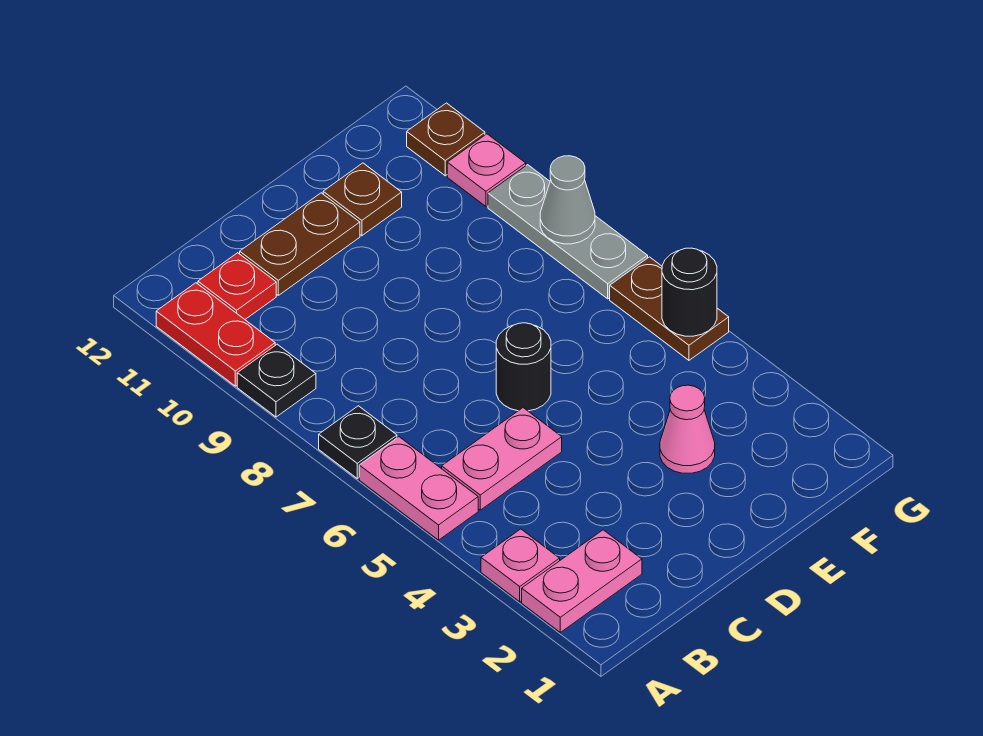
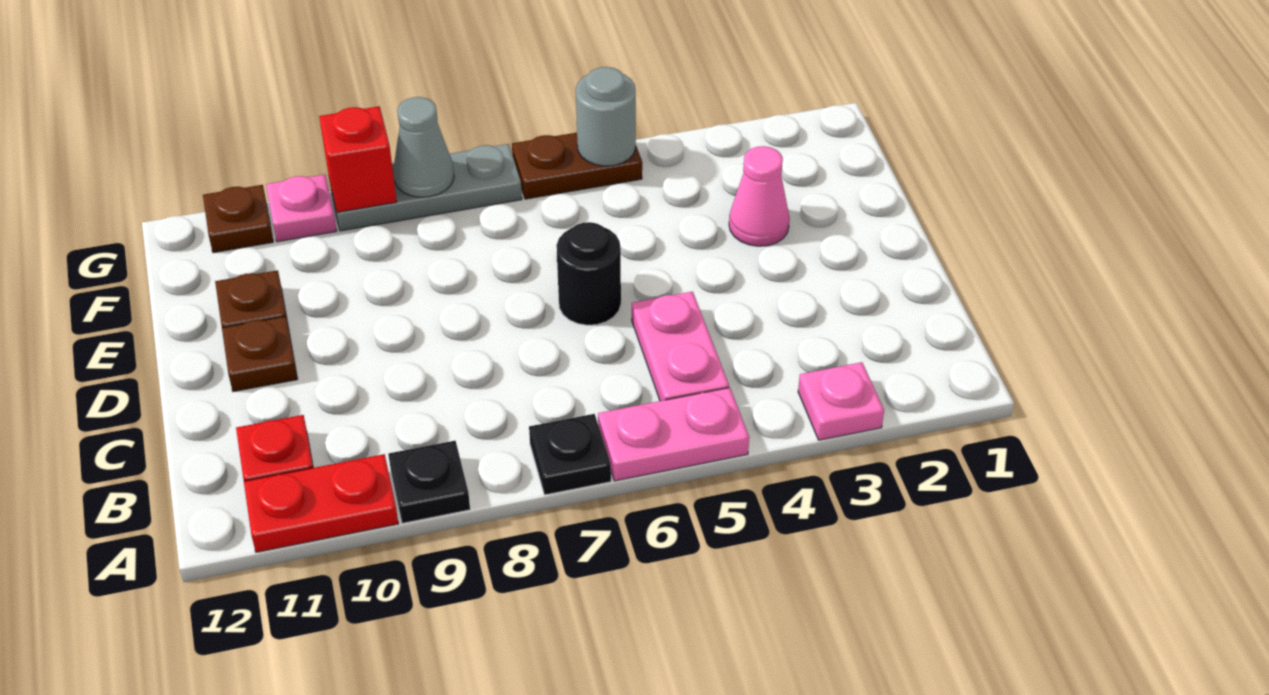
pink 1x2 plate [522,530,642,632] -> none
brown 1x2 plate [240,193,360,295] -> brown 1x1 plate [222,316,298,392]
black 1x1 round brick [662,248,717,336] -> grey 1x1 round brick [576,67,636,166]
none -> red 1x1 brick [319,106,397,212]

